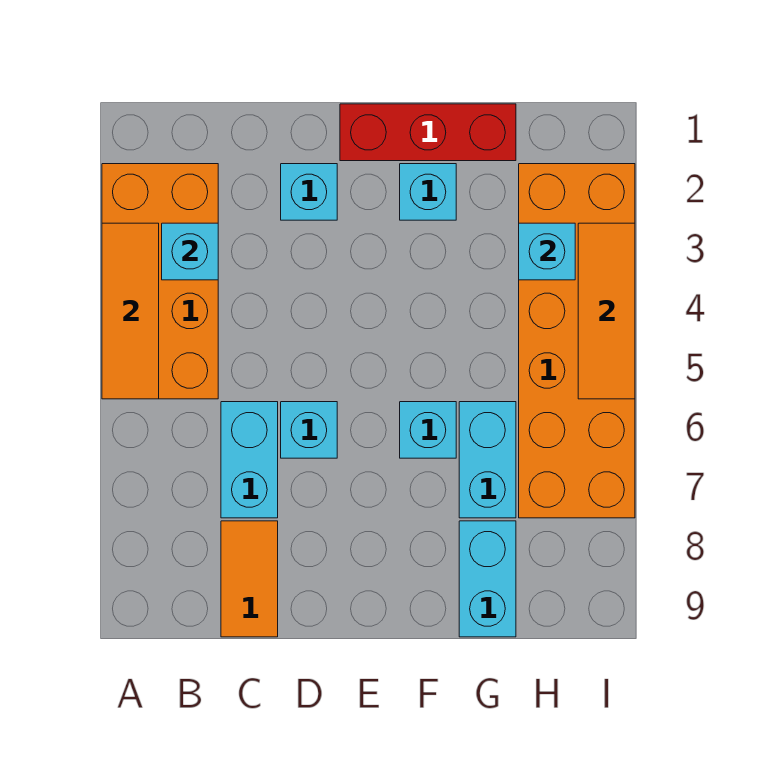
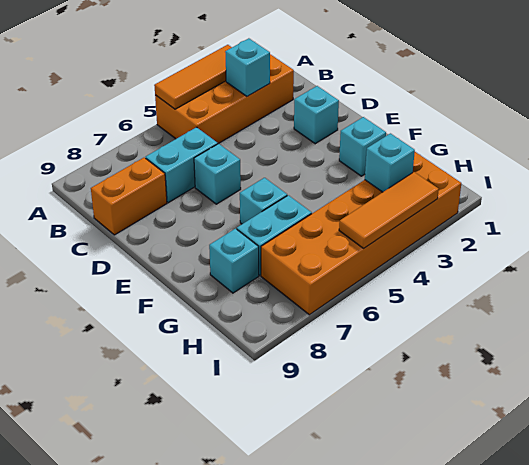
orange 1x2 tile [221,521,278,637] -> orange 1x2 brick [91,158,167,235]
red 1x3 brick [340,104,516,161] -> none
cyan 1x2 brick [459,521,516,637] -> cyan 1x1 brick [209,229,259,293]

